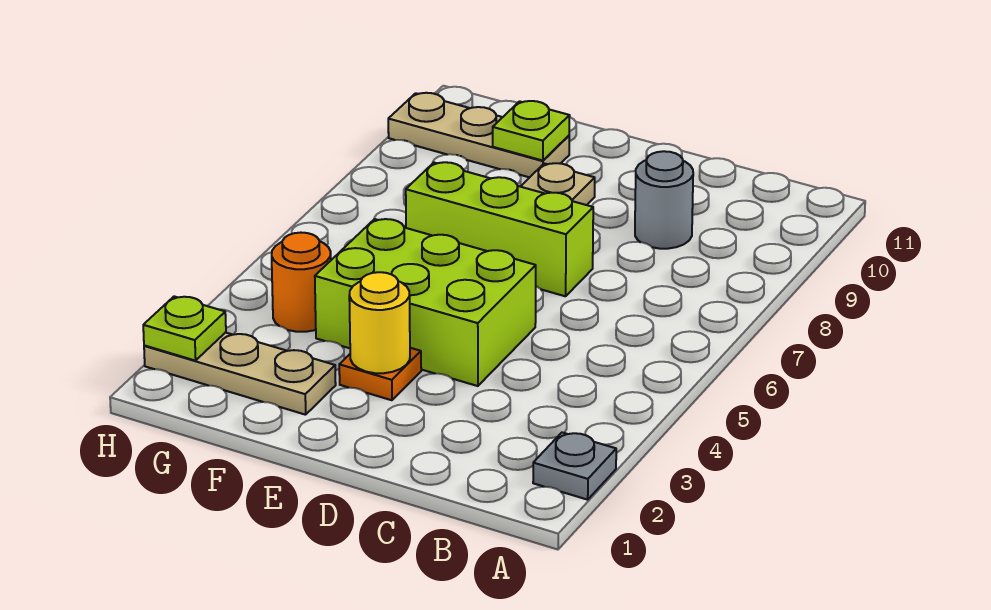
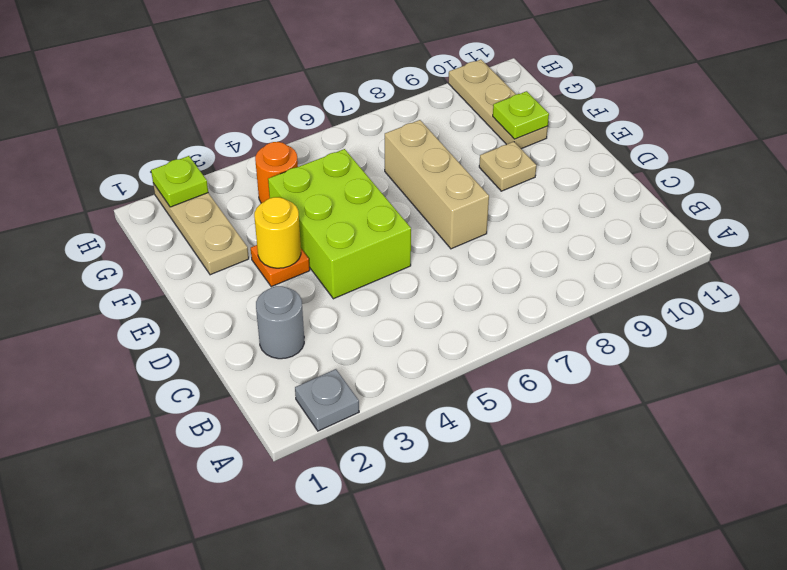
grey 1x1 round brick [635,151,693,249] -> grey 1x1 round brick moved to [256,286,304,359]
lime 1x3 brick [406,162,593,296] -> tan 1x3 brick [385,120,489,249]

